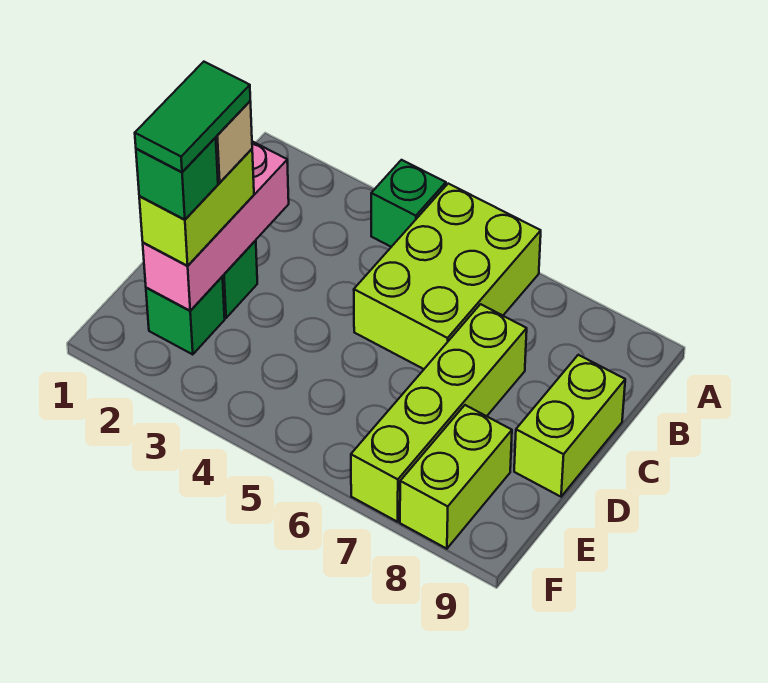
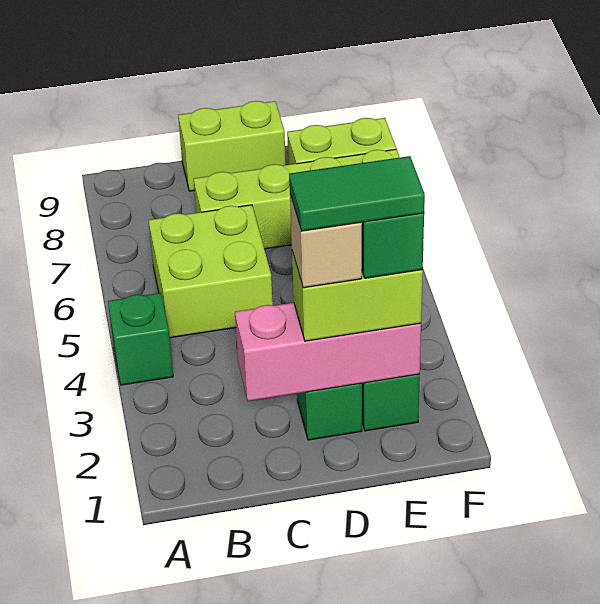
lime 2x3 brick [354,184,541,369] -> lime 2x2 brick [148,205,273,338]

